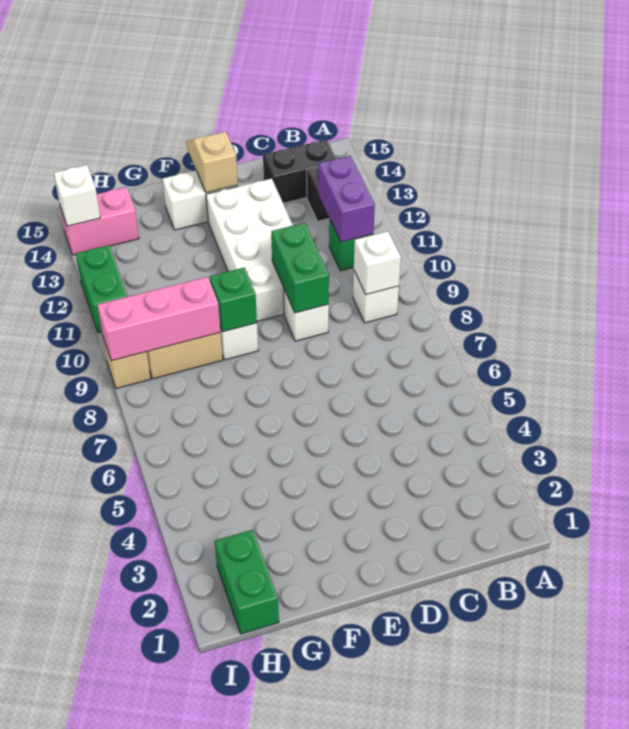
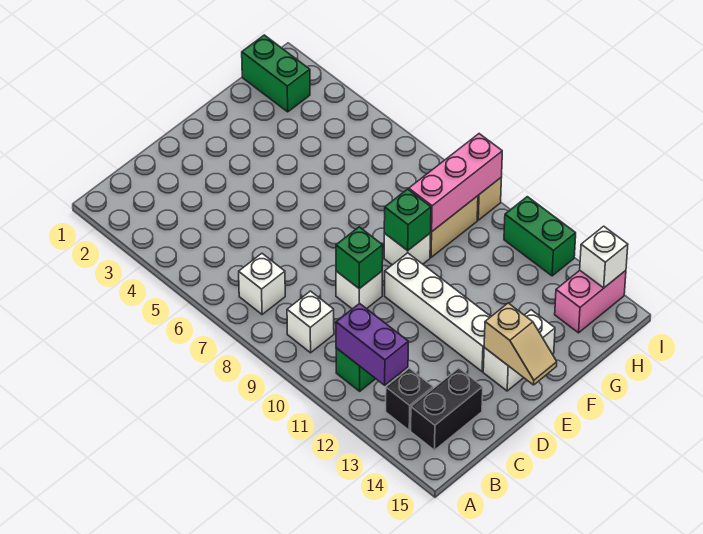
white 1x1 brick [354,231,401,294] -> white 1x1 brick moved to [239,254,285,314]
green 1x2 brick [271,223,329,313] -> green 1x1 brick [336,227,383,289]
white 2x4 brick [206,178,293,321] -> white 1x4 brick [385,253,491,372]

